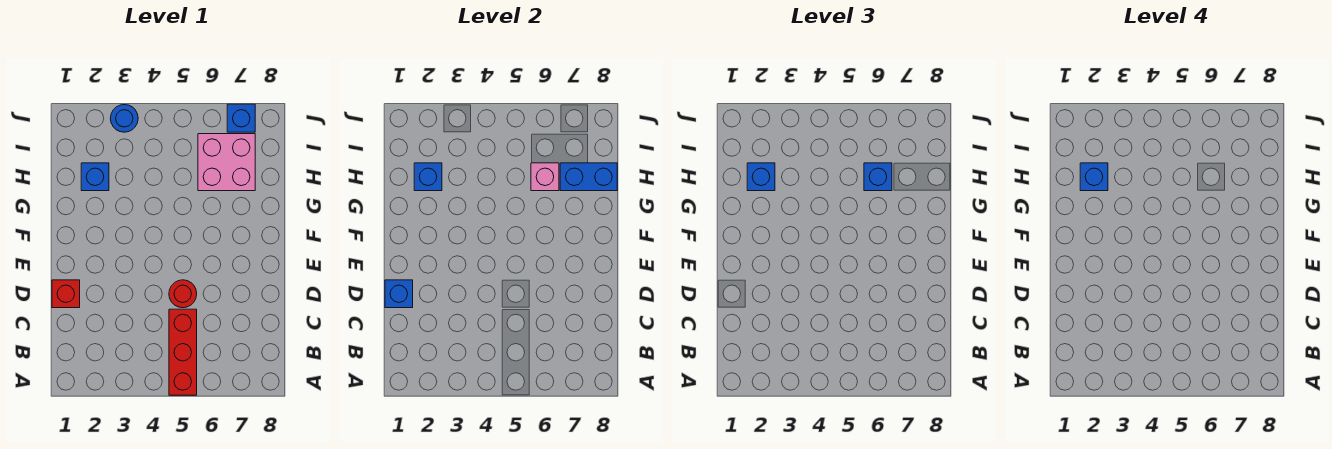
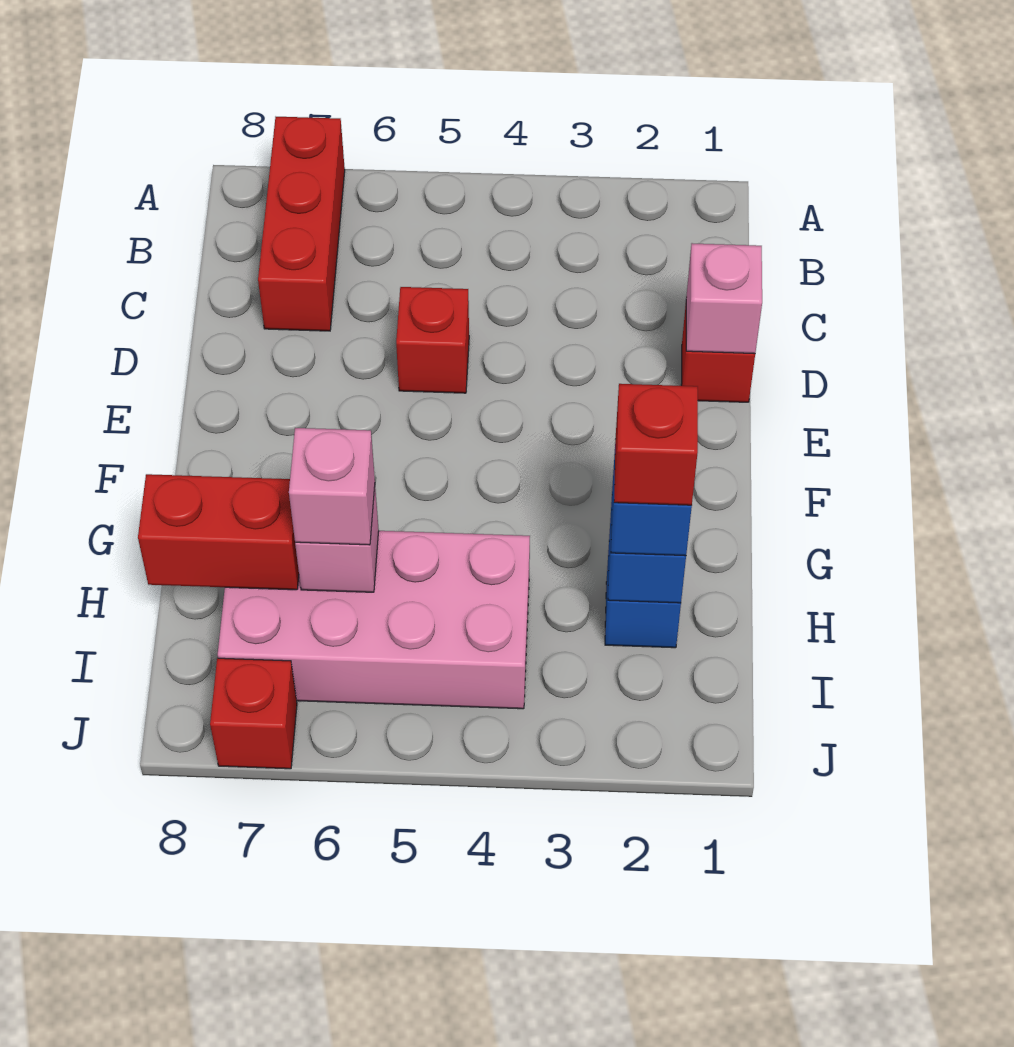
red 1x3 brick [169,309,197,395] -> red 1x3 brick moved to [258,117,345,331]
blue 1x1 brick [385,280,413,308] -> pink 1x1 brick [686,243,762,354]
red 1x1 round brick [169,280,197,308] -> red 1x1 brick [396,287,469,393]
blue 1x1 brick [1080,163,1108,191] -> red 1x1 brick [614,384,698,505]
pink 2x2 brick [198,134,255,191] -> pink 2x4 brick [218,531,530,709]
blue 1x1 brick [864,163,892,191] -> pink 1x1 brick [289,428,375,545]
blue 1x2 brick [560,163,617,191] -> red 1x2 brick [138,474,299,590]
blue 1x1 round brick [110,105,138,132] -> none
blue 1x1 brick [227,104,255,132] -> red 1x1 brick [210,658,297,769]

